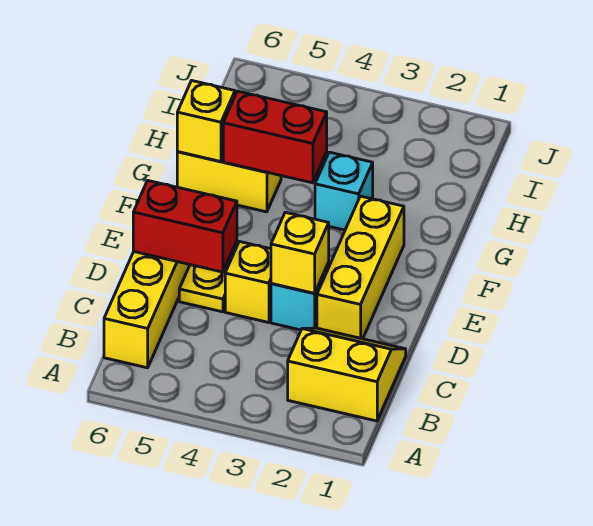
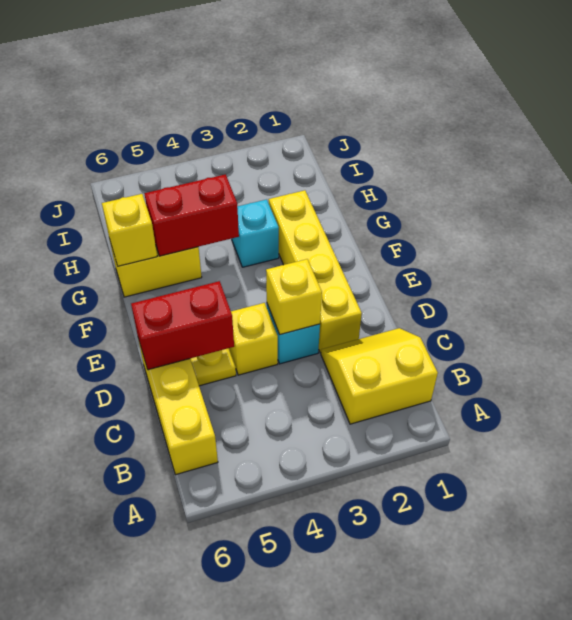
yellow 1x3 brick [317,196,404,339] -> yellow 1x4 brick [269,190,362,353]

